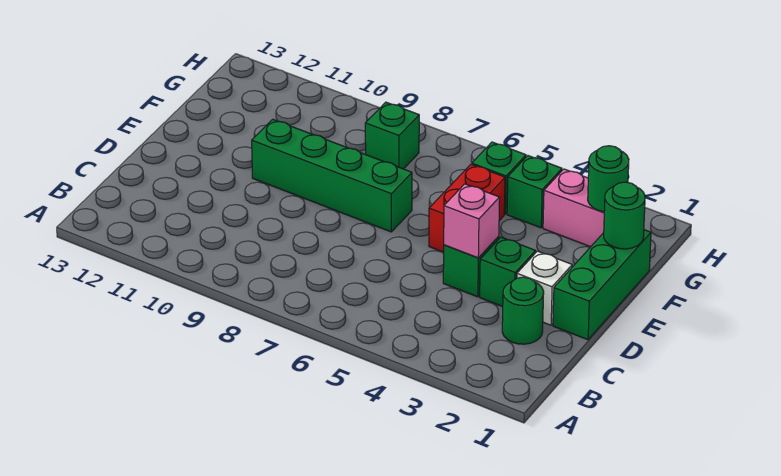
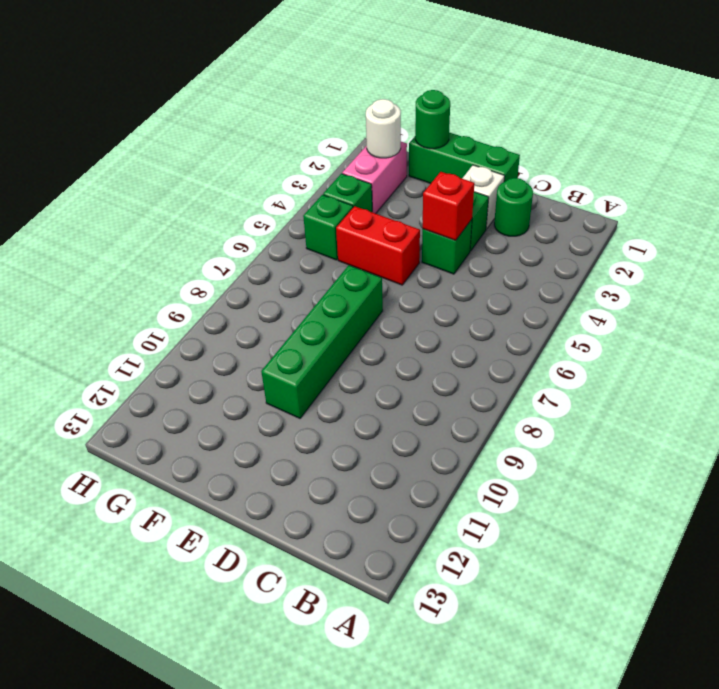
pink 1x1 brick [444,184,500,258] -> red 1x1 brick [423,172,474,240]
green 1x1 round brick [588,146,629,212] -> white 1x1 round brick [366,99,401,158]
green 1x1 brick [365,102,419,169] -> none

